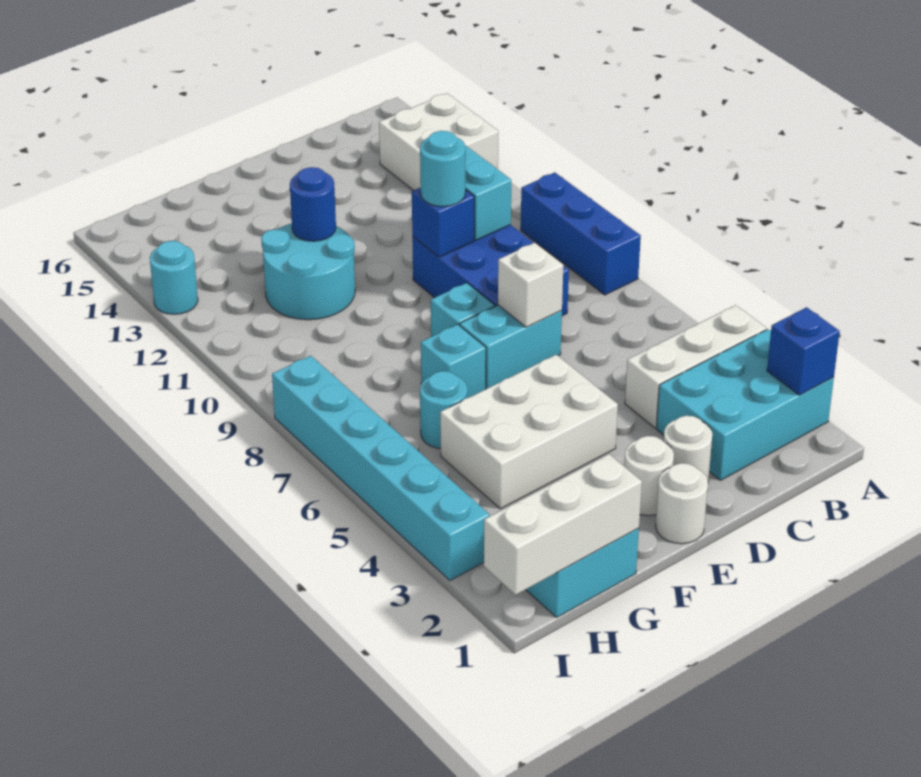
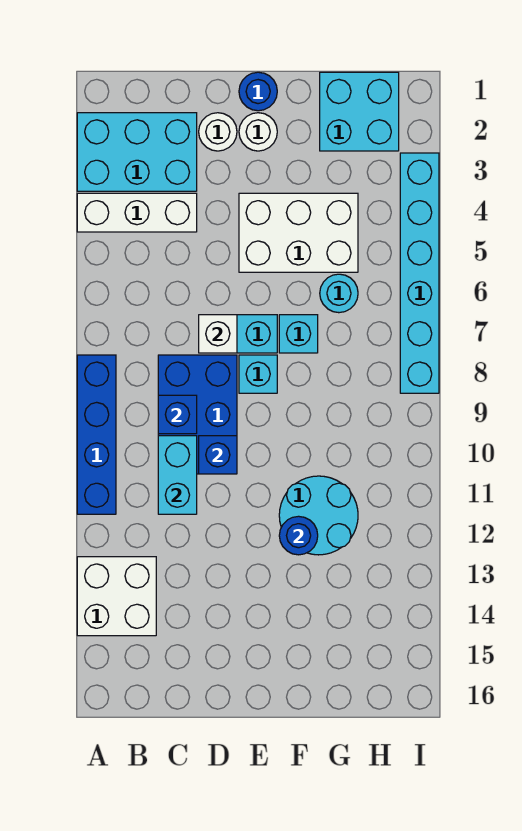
blue 1x1 brick [767,307,840,395] -> blue 1x1 brick moved to [158,395,197,434]
blue 1x3 brick [521,173,641,295] -> blue 1x4 brick [77,355,116,514]
cyan 1x1 round brick [420,131,465,207] -> none
white 1x1 round brick [656,463,708,544] -> blue 1x1 round brick [239,72,277,111]
white 1x3 brick [484,454,642,595] -> none
cyan 1x1 round brick [150,241,198,314] -> none

